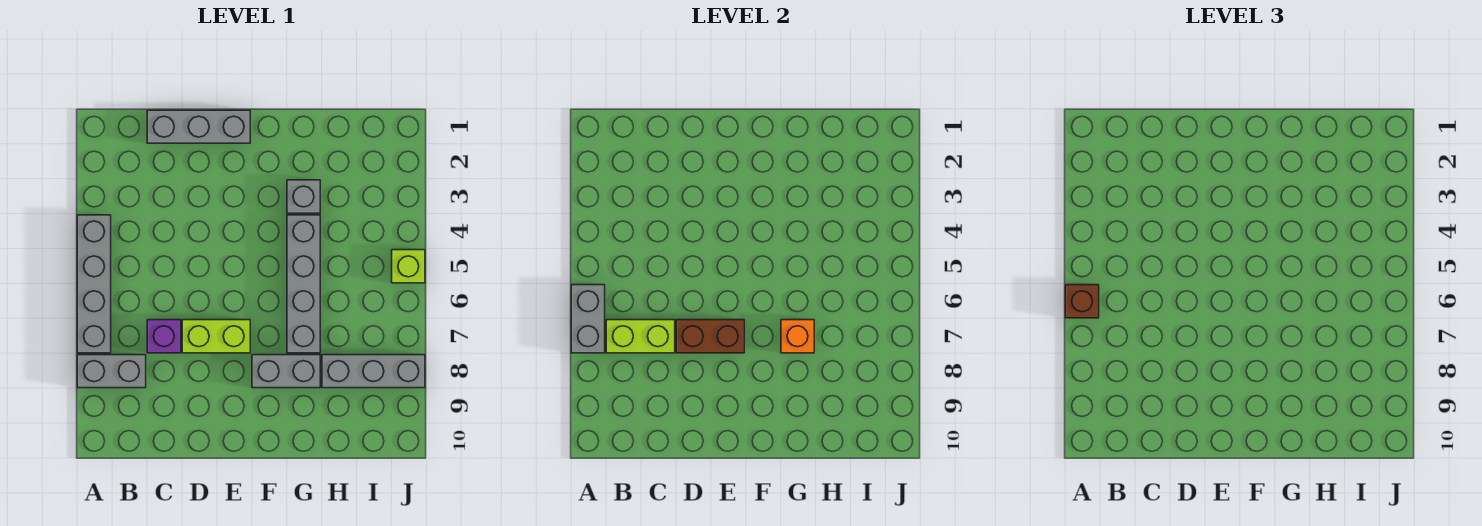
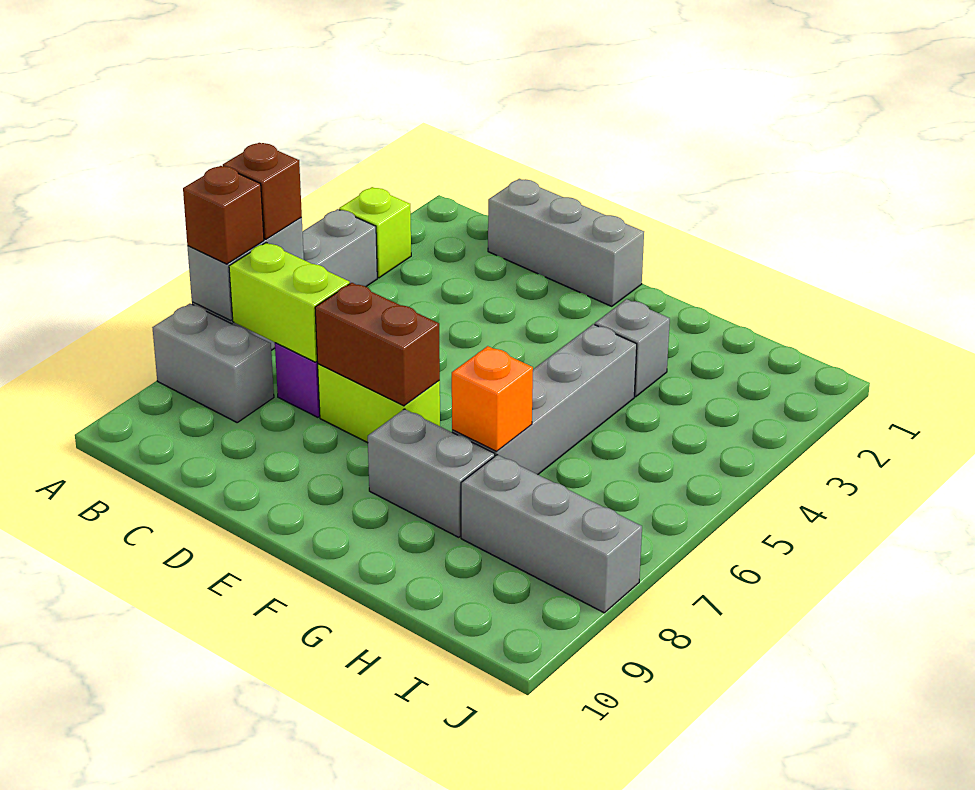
none -> brown 1x1 brick [183,166,264,264]
lime 1x1 brick [392,250,425,283] -> lime 1x1 brick moved to [339,187,411,278]

